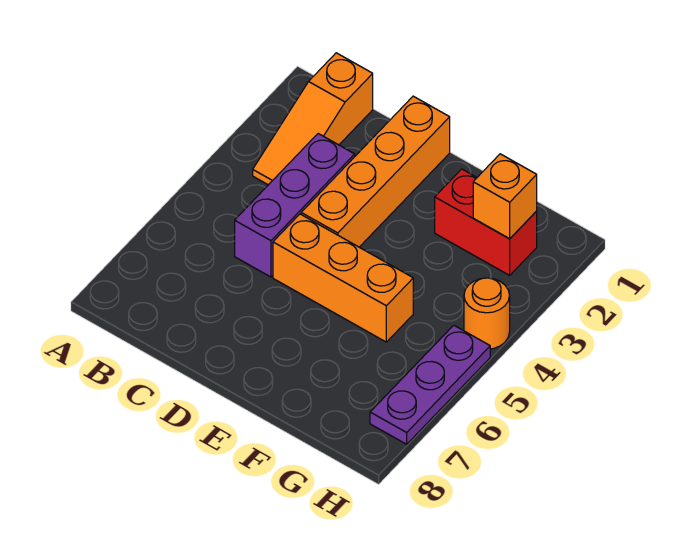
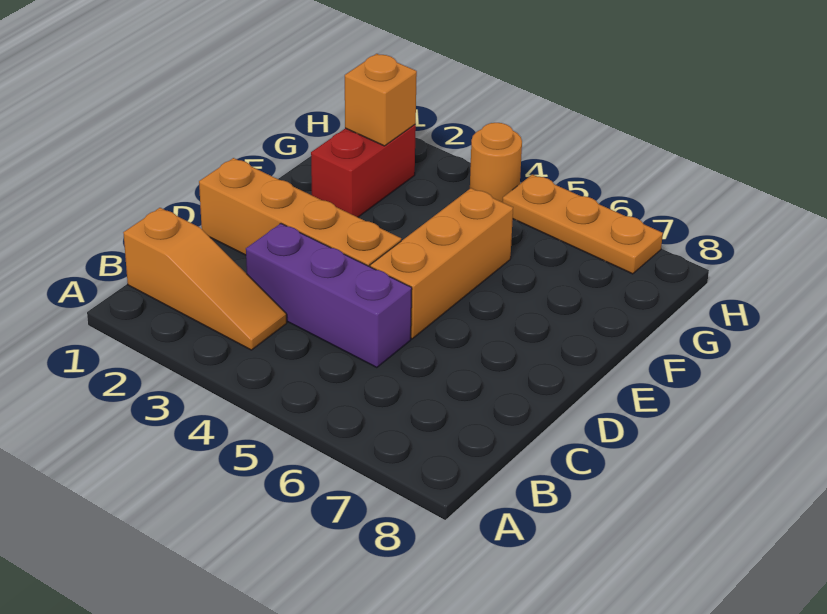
purple 1x3 plate [370,325,490,444] -> orange 1x3 plate [503,175,663,274]

